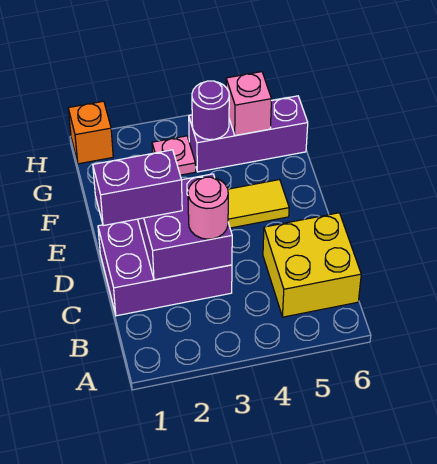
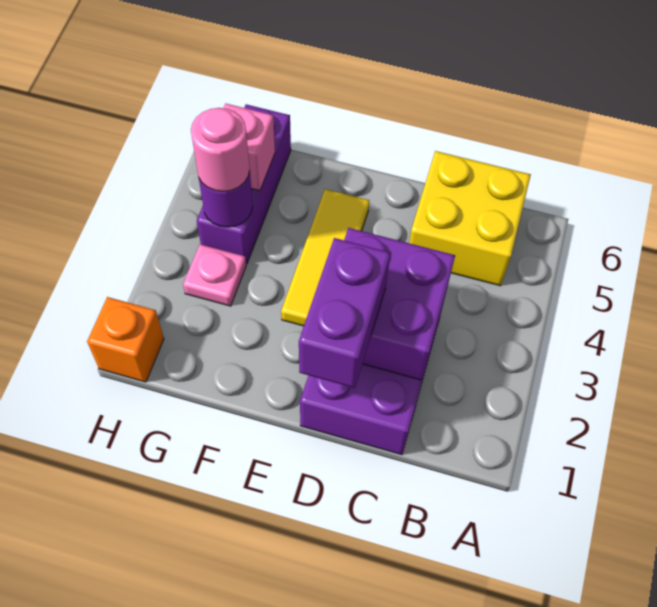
pink 1x1 round brick [188,177,228,239] -> pink 1x1 round brick moved to [191,108,250,191]

